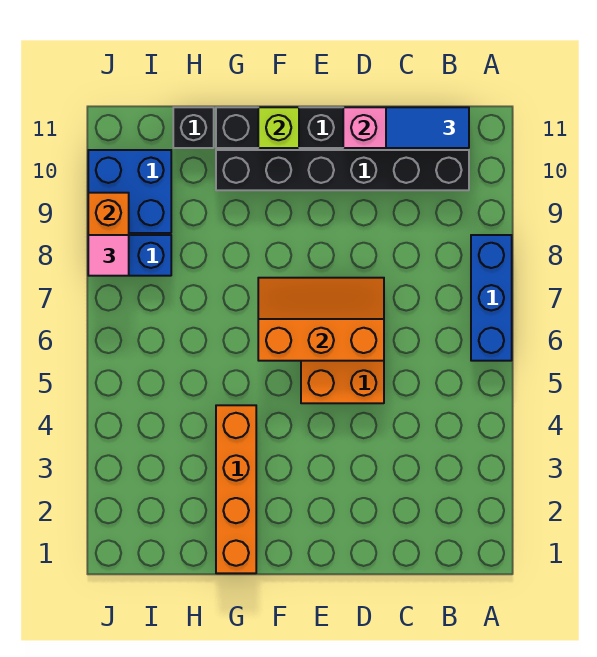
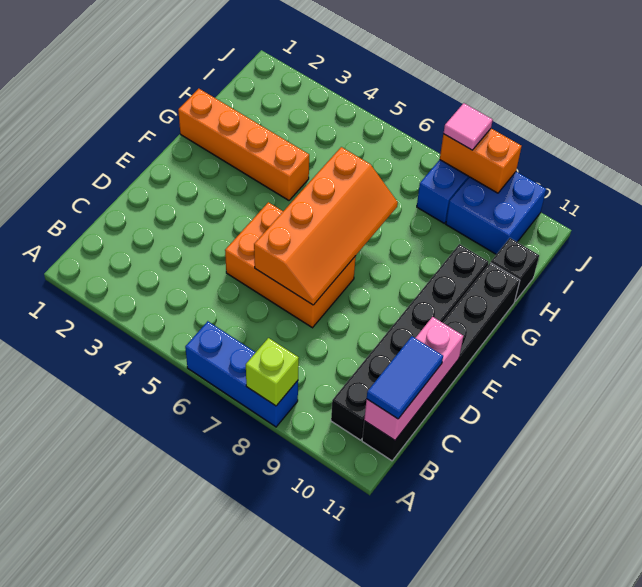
orange 2x3 slope [258,278,384,361] -> orange 2x4 slope [254,147,398,305]
lime 1x1 brick [258,107,299,148] -> lime 1x1 brick moved to [246,338,299,406]

